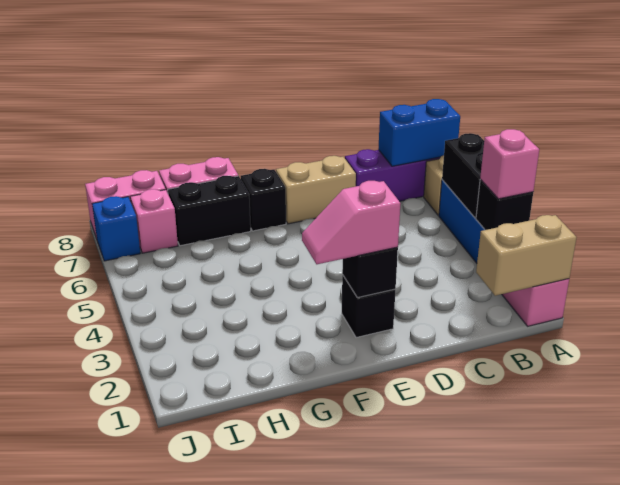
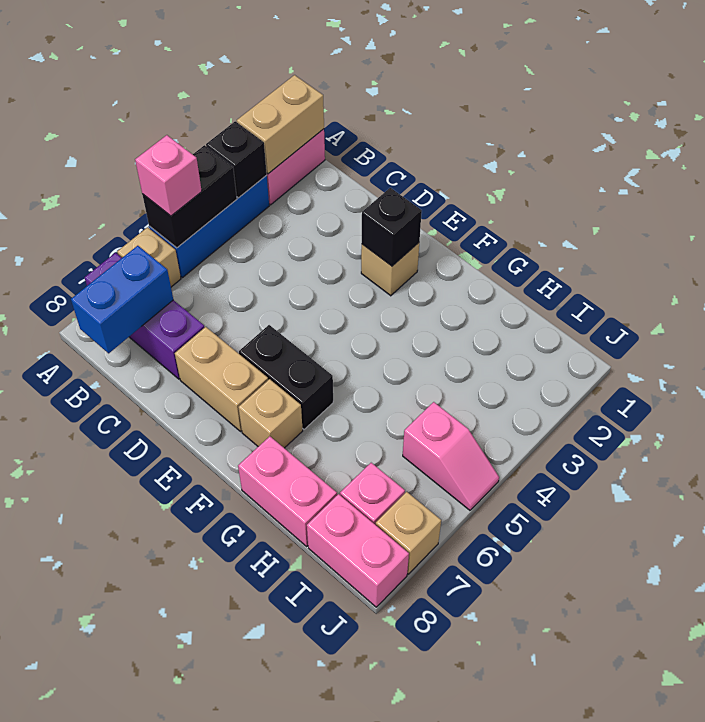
tan 1x2 brick [476,215,577,296] -> tan 1x2 brick turned to [237,75,324,174]
pink 1x1 brick [480,129,539,199] -> pink 1x1 brick moved to [135,135,202,216]
blue 1x2 brick [378,99,460,166] -> blue 1x2 brick turned to [71,246,173,353]
black 1x1 brick [342,275,395,338] -> tan 1x1 brick [361,243,419,296]
pink 1x2 slope [302,181,401,264] -> pink 1x2 slope moved to [403,402,499,510]
black 1x1 brick [241,169,286,231] -> tan 1x1 brick [238,379,303,448]
black 1x2 brick [168,176,251,246] -> black 1x2 brick moved to [239,325,333,429]
blue 1x1 brick [92,196,140,261] -> tan 1x1 brick [376,492,441,574]

